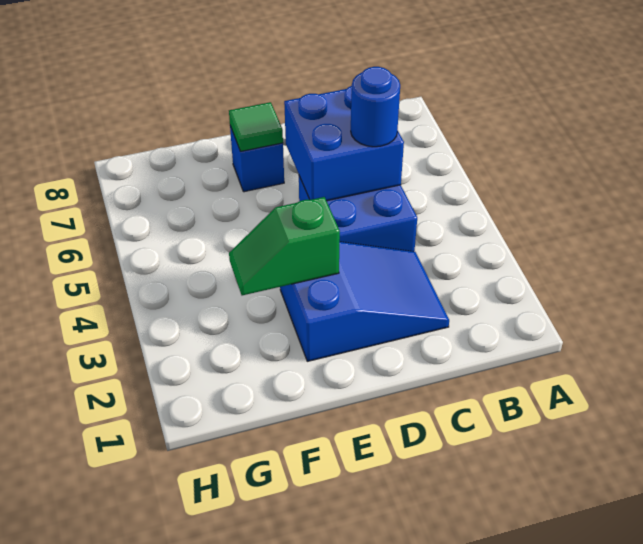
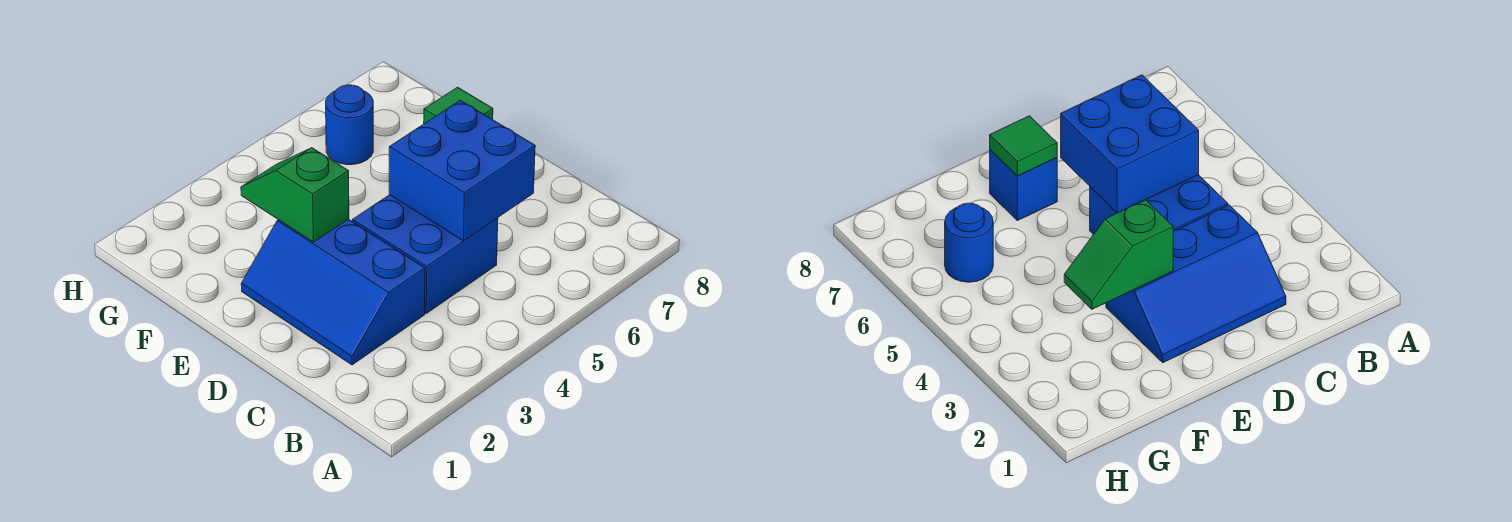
blue 2x3 slope [280,242,449,361] -> blue 2x3 slope turned to [241,219,425,365]
blue 1x1 round brick [351,67,400,147] -> blue 1x1 round brick moved to [326,85,373,165]

